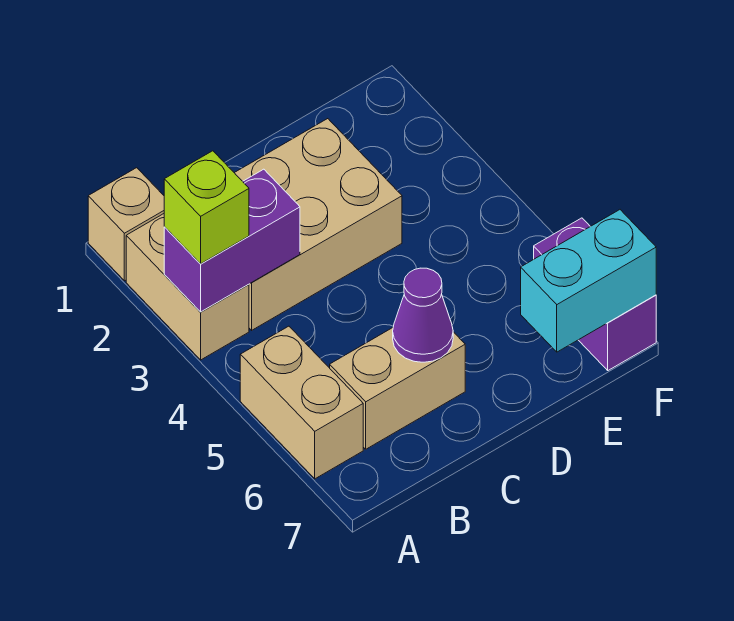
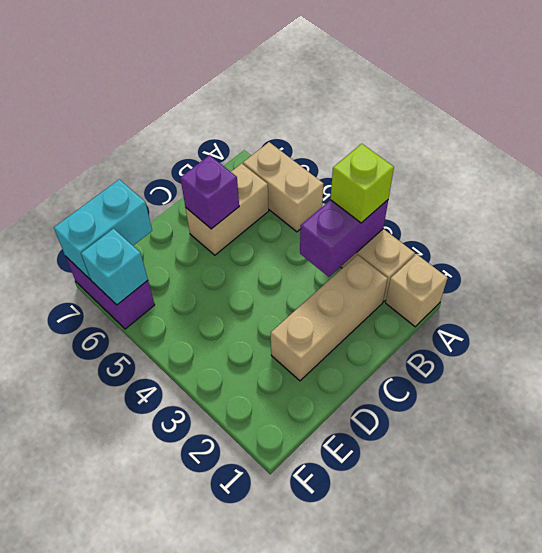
tan 2x3 brick [235,119,402,330] -> tan 1x3 brick [271,255,387,381]
purple 1x1 cone [393,268,453,362] -> purple 1x1 brick [180,155,239,229]
none -> cyan 1x1 brick [81,229,148,305]

